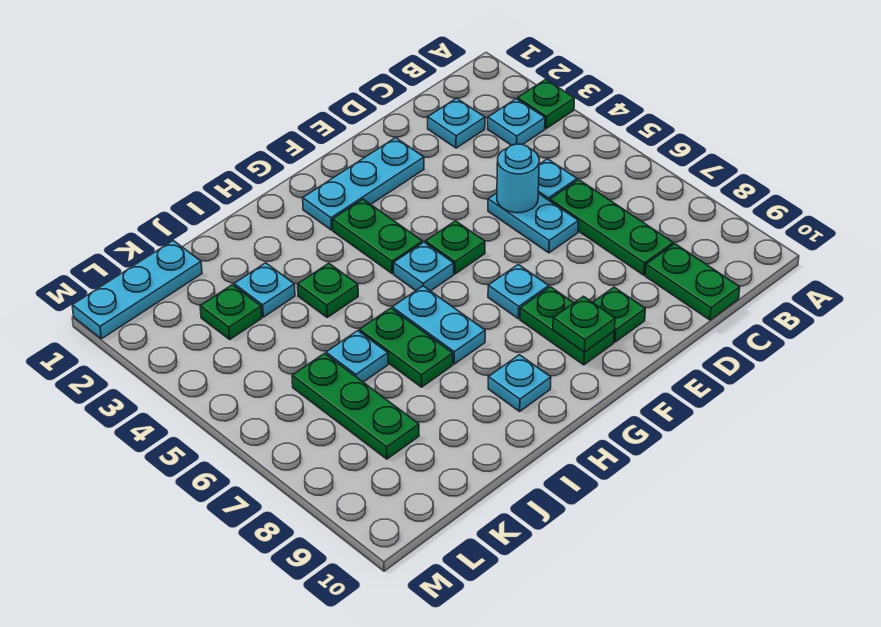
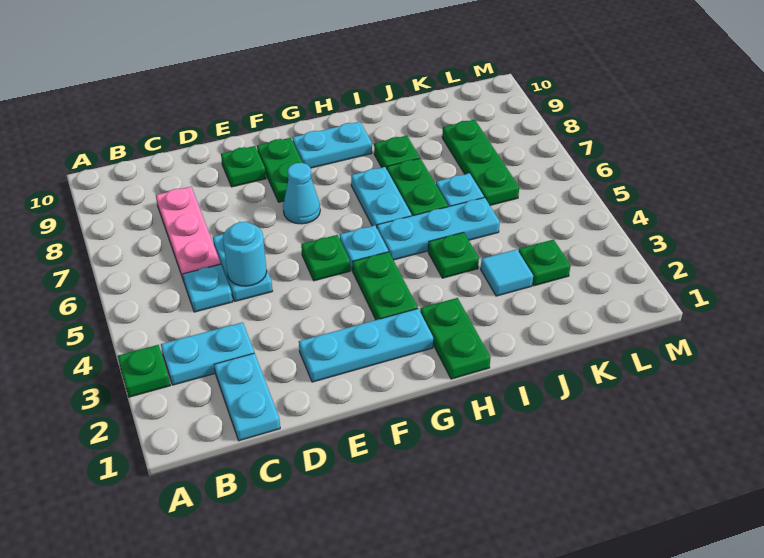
cyan 1x1 plate [488,99,545,146] -> cyan 1x2 plate [161,322,254,385]
cyan 1x1 plate [428,98,485,148] -> cyan 1x2 plate [214,353,280,441]
green 1x3 plate [550,180,673,275] -> pink 1x3 plate [156,187,221,281]
green 1x2 plate [645,244,740,320] -> green 1x2 plate moved to [420,298,491,379]
cyan 1x1 plate [488,264,549,319] -> cyan 1x1 cone [283,163,320,224]
green 1x1 plate [553,296,615,352] -> green 1x1 plate moved to [374,136,420,169]
cyan 1x1 plate [488,355,551,411] -> cyan 1x2 plate [292,122,372,168]
cyan 1x1 plate [234,263,295,317] -> cyan 1x1 tile [481,249,533,296]
cyan 1x3 plate [72,241,202,339] -> cyan 1x3 plate moved to [377,198,500,260]

